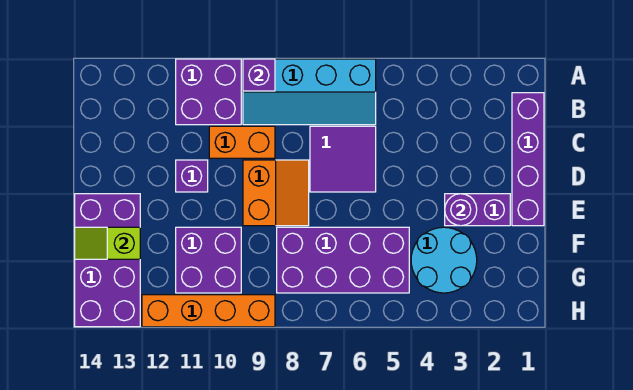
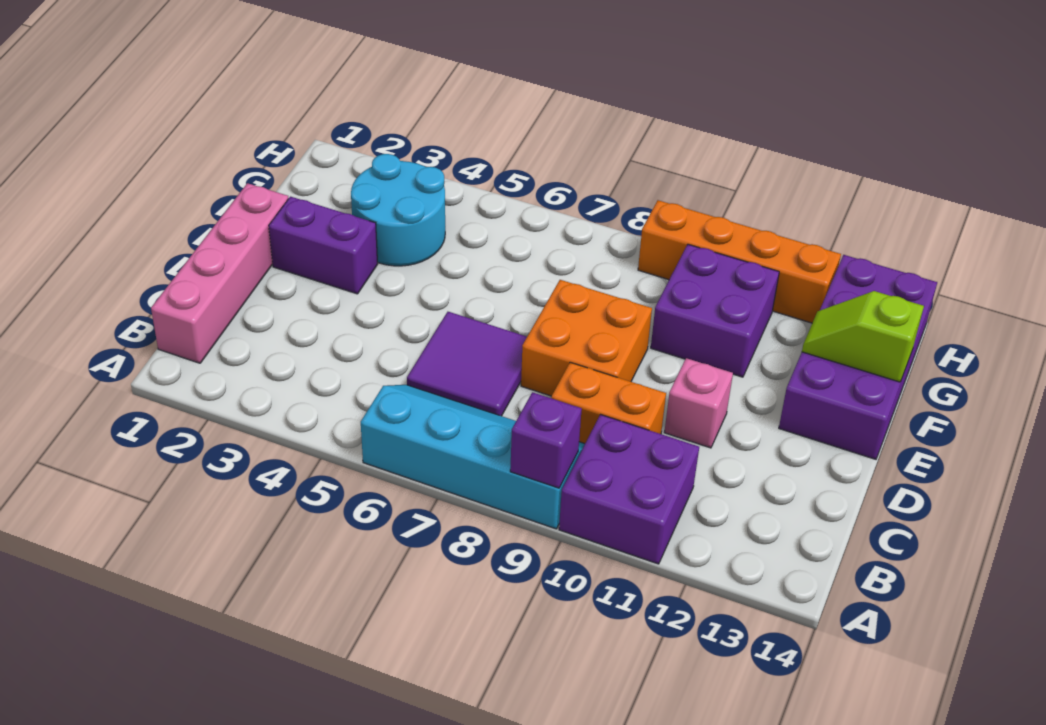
purple 1x4 brick [512,93,544,226] -> pink 1x4 brick [151,183,288,363]
orange 2x2 slope [243,160,309,226] -> orange 2x2 brick [521,280,652,396]
purple 1x1 brick [176,160,208,192] -> pink 1x1 brick [664,358,733,448]
purple 1x1 round brick [445,194,477,226] -> none
purple 2x4 brick [277,227,409,293] -> none
lime 1x2 slope [75,227,140,259] -> lime 1x2 slope turned to [802,291,924,382]

